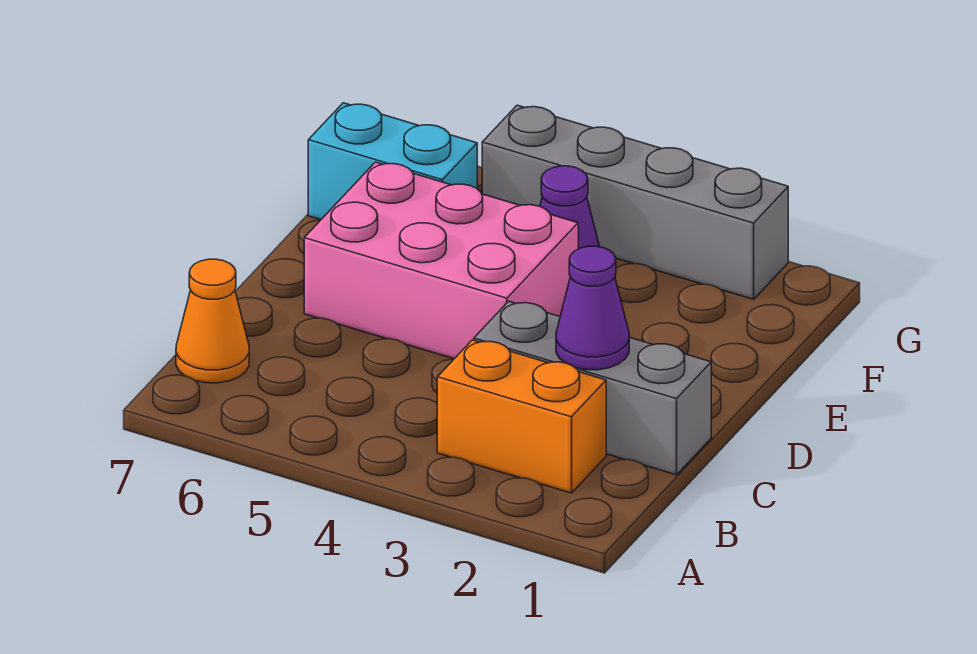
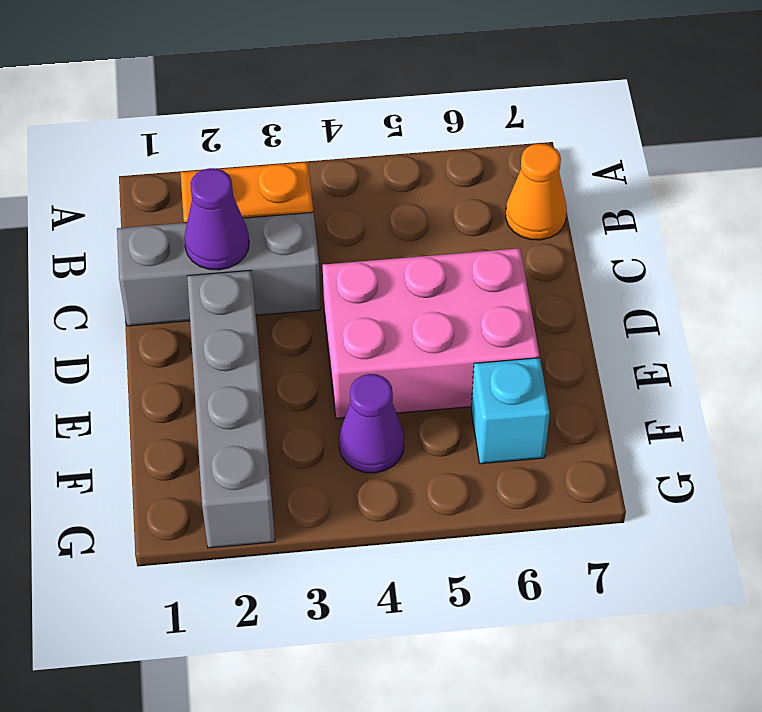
cyan 1x2 brick [308,103,477,220] -> cyan 1x1 brick [471,358,550,464]
grey 1x4 brick [482,105,788,299] -> grey 1x4 brick turned to [187,270,275,548]

